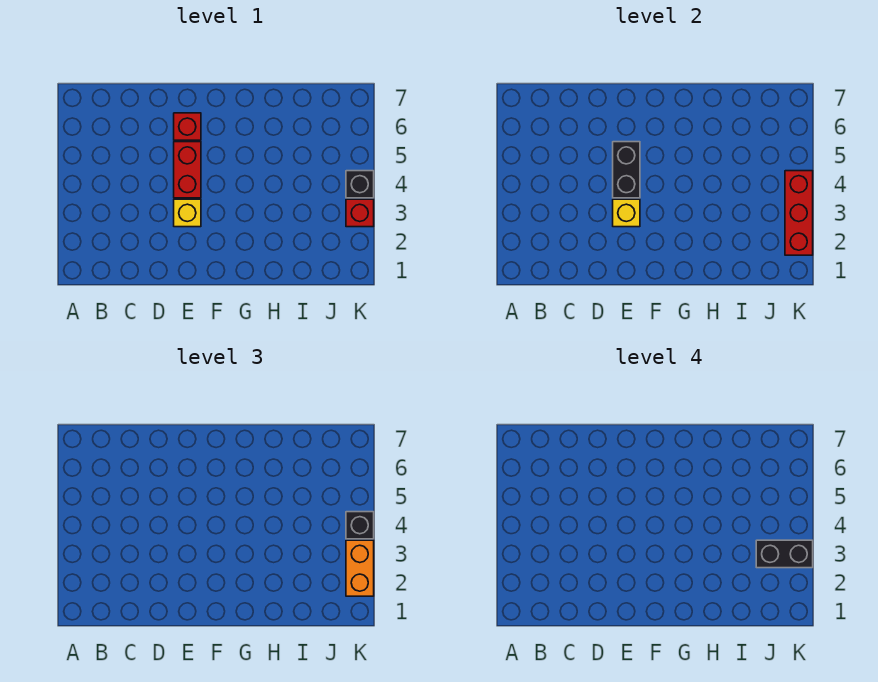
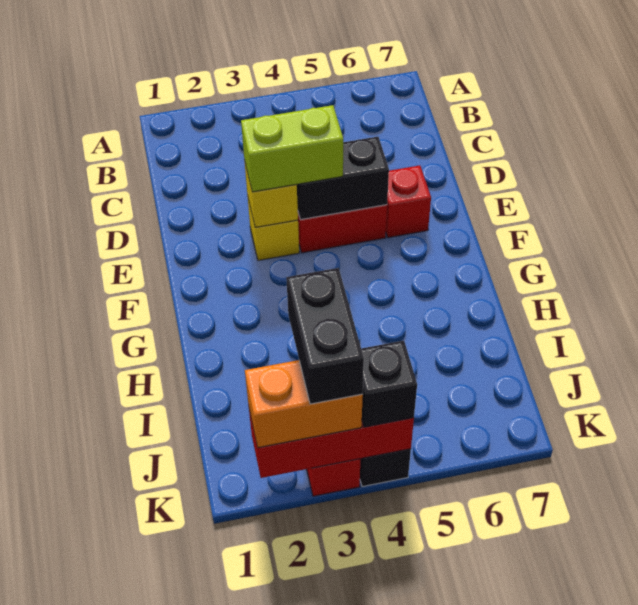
none -> lime 1x2 brick [241,105,343,192]

